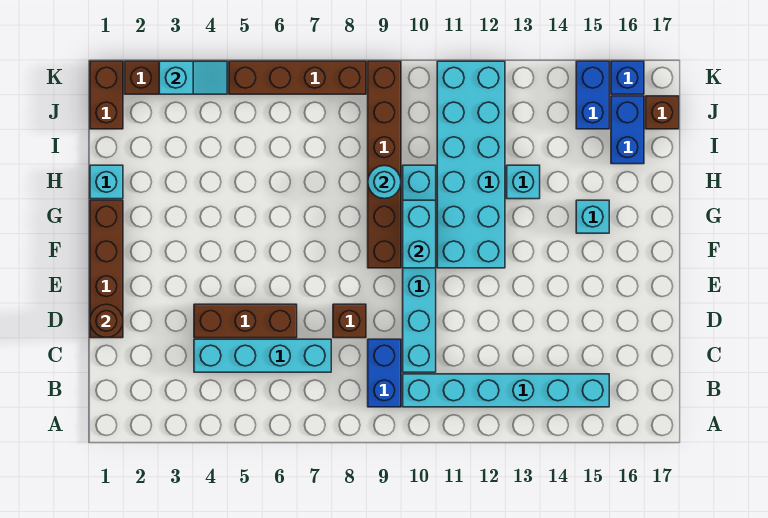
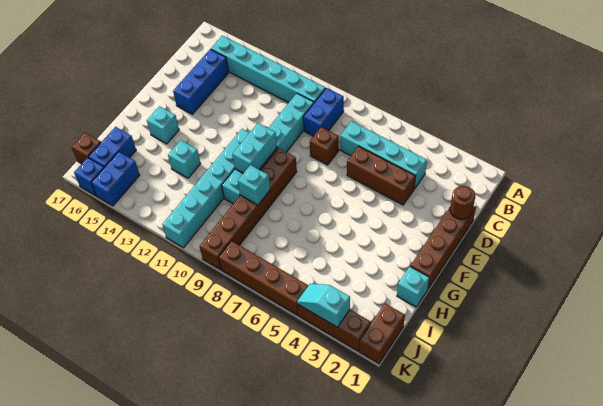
none -> blue 1x3 brick [173,49,229,114]
cyan 2x6 brick [437,61,505,268] -> cyan 1x6 brick [162,129,249,248]
cyan 1x1 round brick [368,166,401,199] -> cyan 1x1 brick [238,165,270,205]

